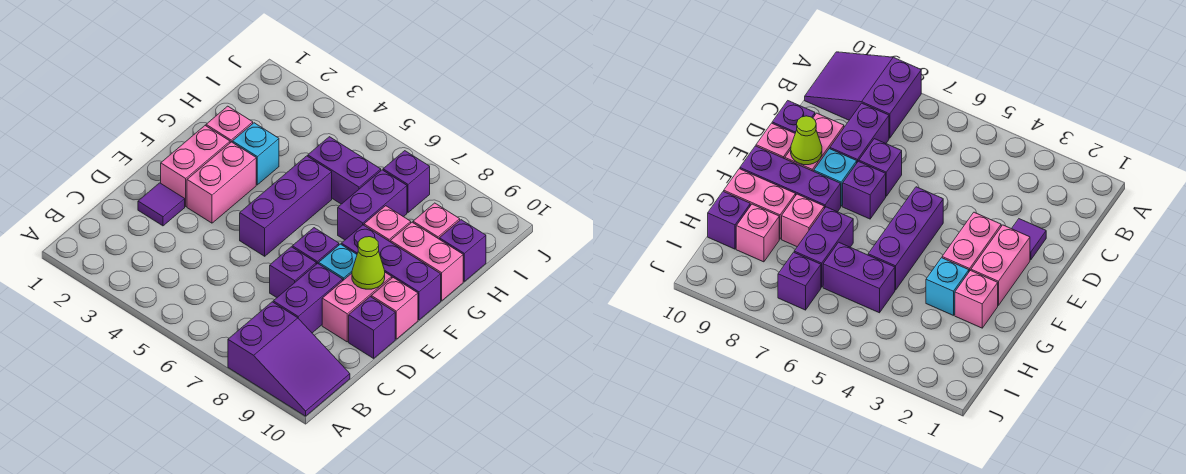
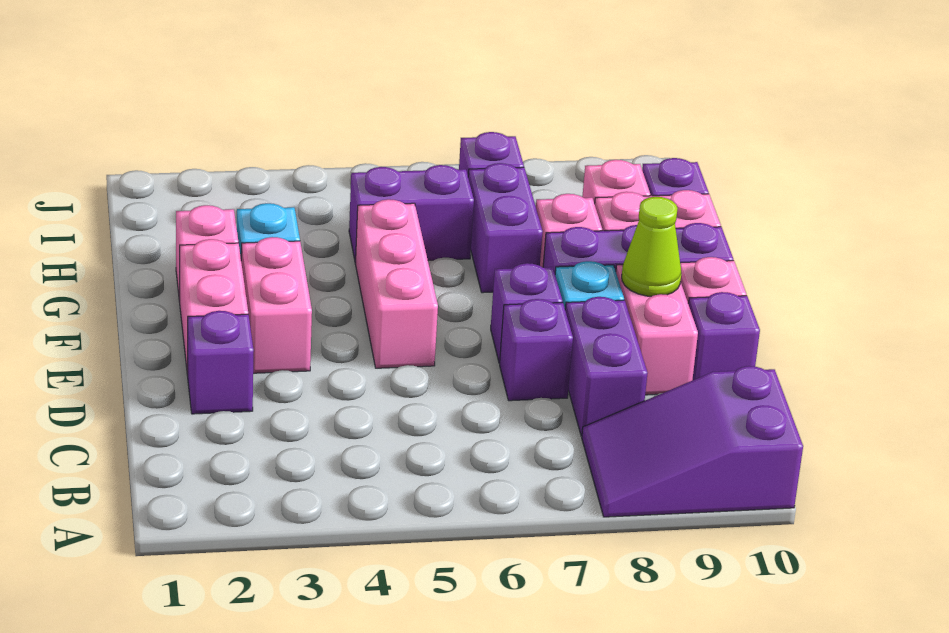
purple 2x3 slope [228,302,350,416] -> purple 2x3 slope turned to [582,366,803,517]
purple 1x1 tile [138,183,185,226] -> purple 1x1 brick [188,311,254,414]
purple 1x3 brick [240,156,332,256] -> pink 1x3 brick [355,199,438,368]

